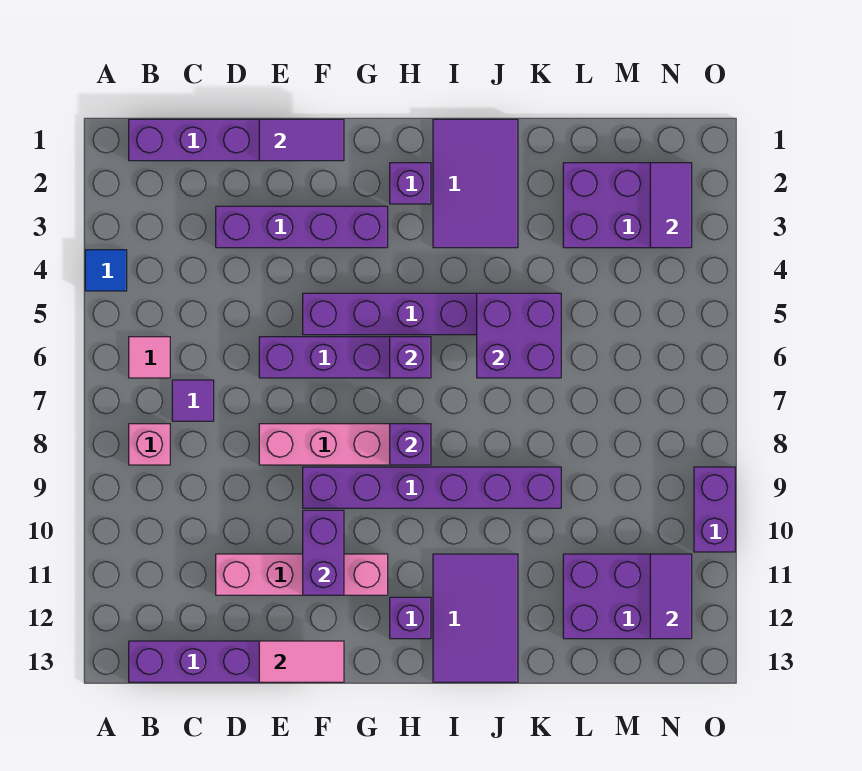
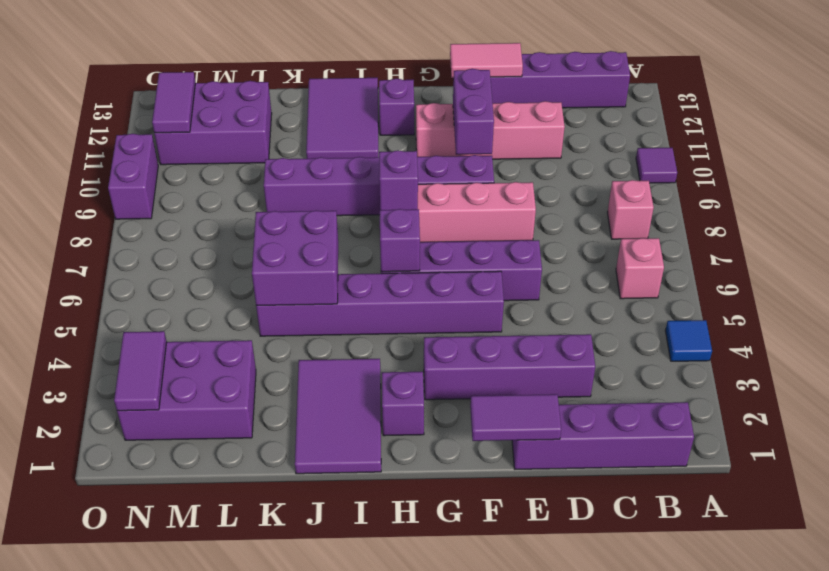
pink 1x1 tile [129,337,170,378] -> pink 1x1 brick [616,238,664,299]
purple 1x1 tile [172,380,214,421] -> purple 1x1 tile moved to [636,148,677,183]

